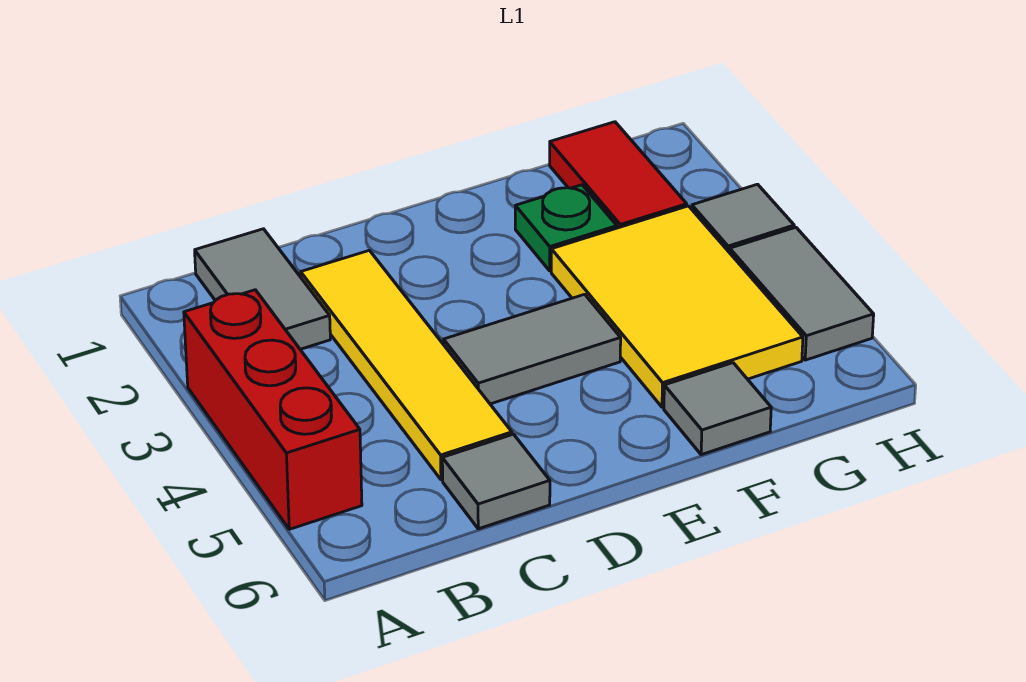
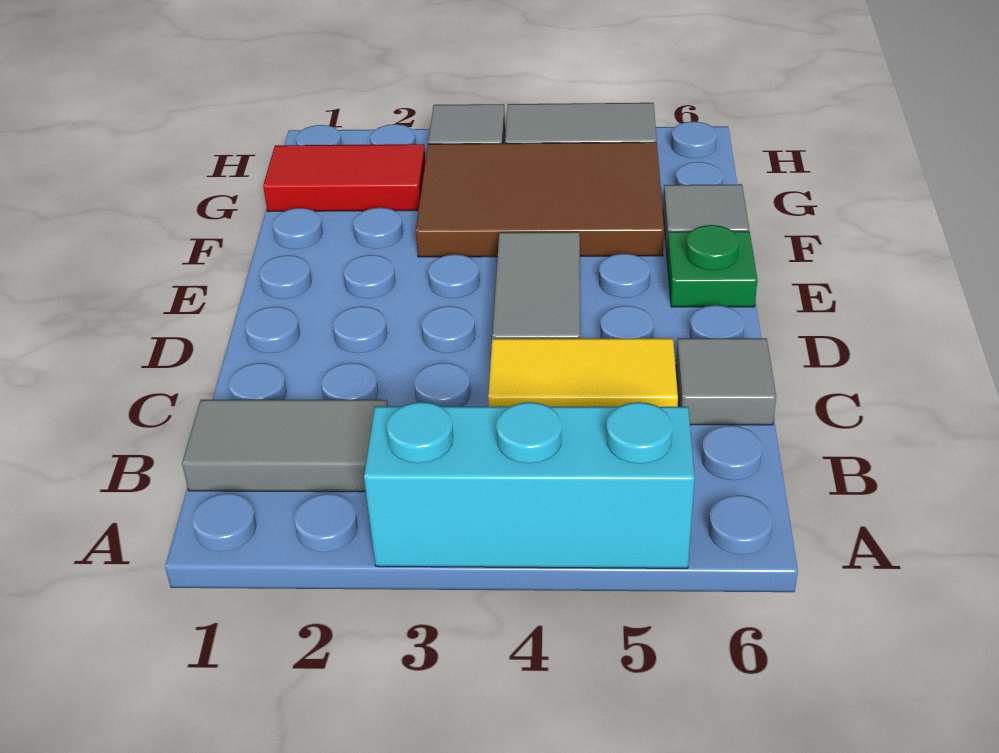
red 1x3 brick [184,290,362,529] -> cyan 1x3 brick [364,402,695,568]
yellow 1x4 tile [301,250,512,480] -> yellow 1x2 tile [488,338,678,407]
green 1x1 plate [515,185,617,271] -> green 1x1 plate moved to [667,225,757,307]
yellow 2x3 tile [551,206,803,407] -> brown 2x3 tile [416,142,664,257]

